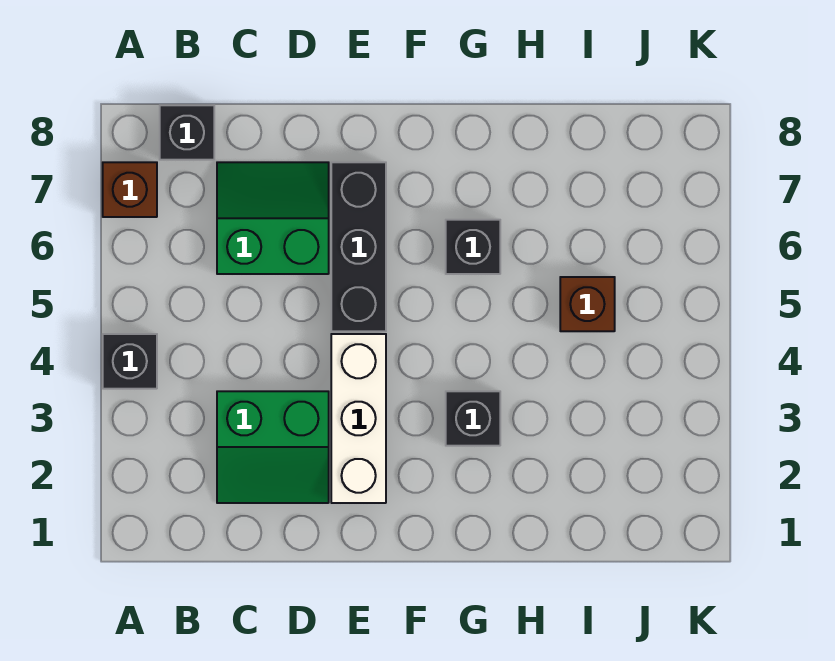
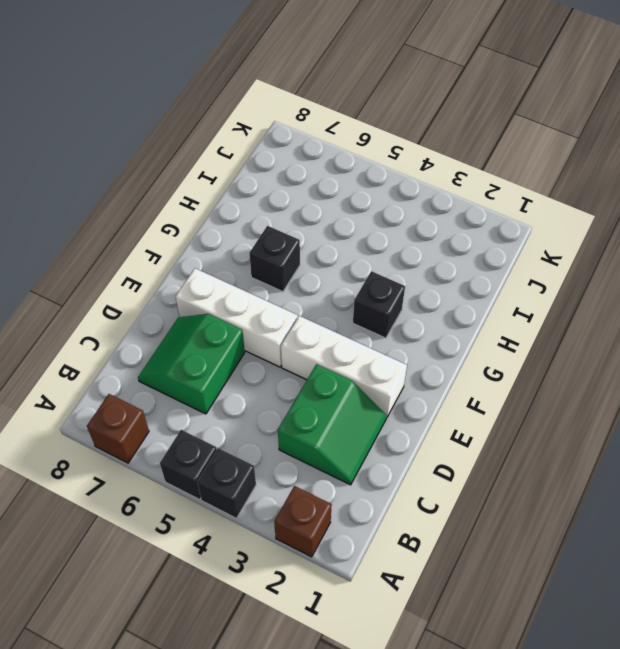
black 1x1 brick [160,105,214,160] -> black 1x1 brick moved to [160,430,217,500]
black 1x3 brick [331,162,386,331] -> white 1x3 brick [175,268,298,367]
brown 1x1 brick [560,277,615,331] -> brown 1x1 brick moved to [274,486,332,557]

